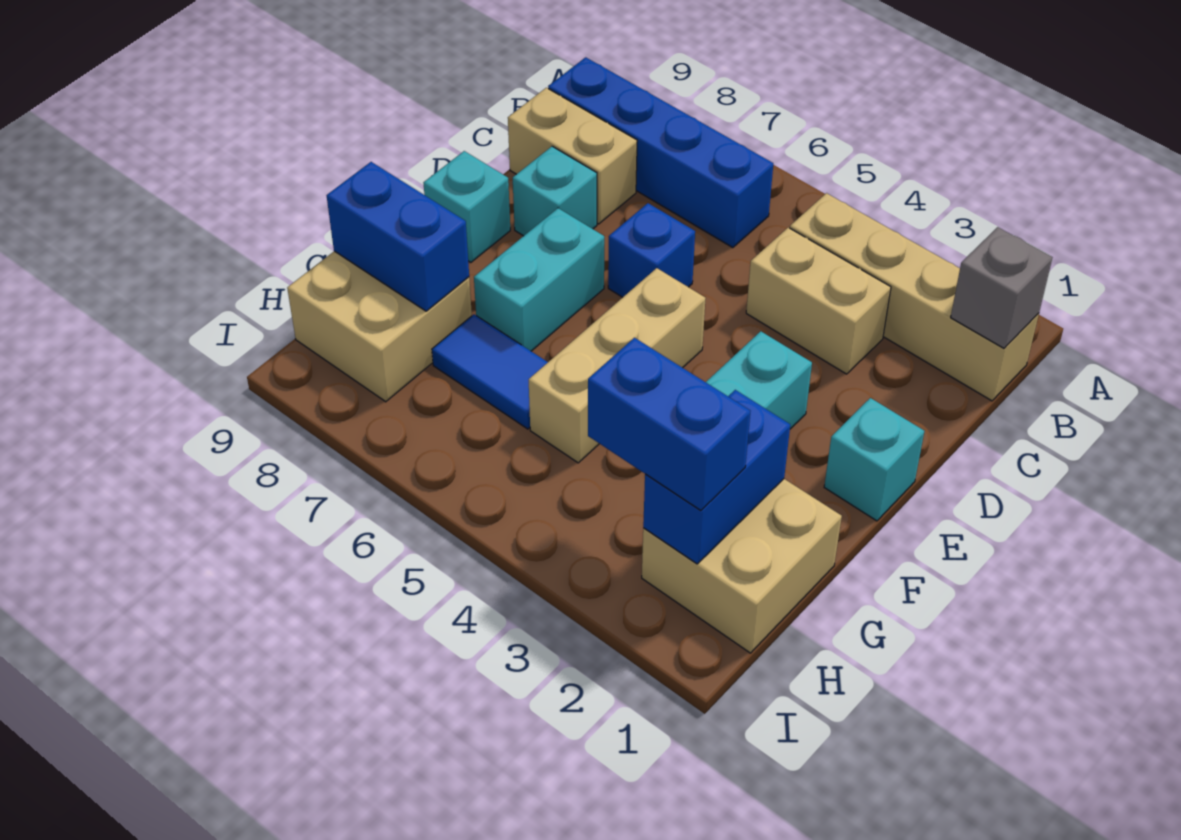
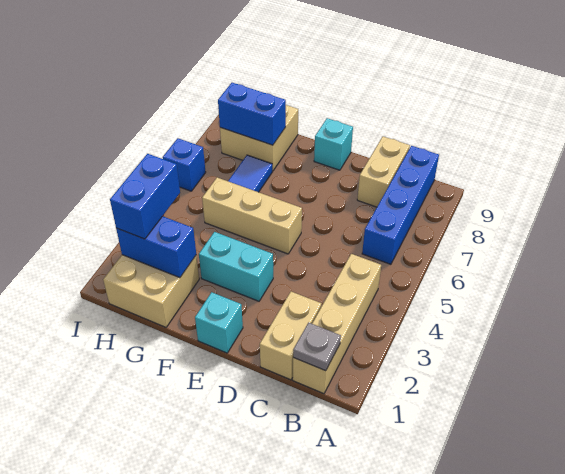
grey 1x1 brick [951,227,1052,348] -> grey 1x1 plate [293,323,341,371]
tan 1x2 brick [746,228,891,374] -> tan 1x2 brick moved to [260,292,321,380]
blue 1x1 brick [608,203,695,297] -> blue 1x1 brick moved to [163,138,206,191]
cyan 1x1 brick [513,146,597,236] -> none
cyan 1x2 brick [474,208,604,351] -> none
blue 1x2 brick [327,162,469,311] -> blue 1x2 brick turned to [218,83,286,145]

